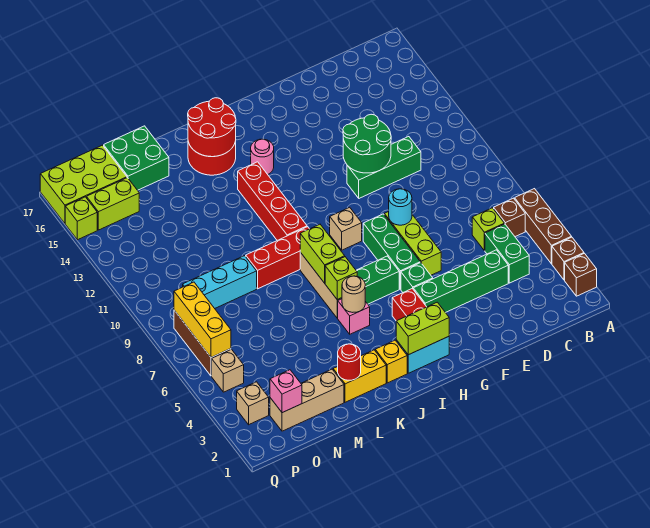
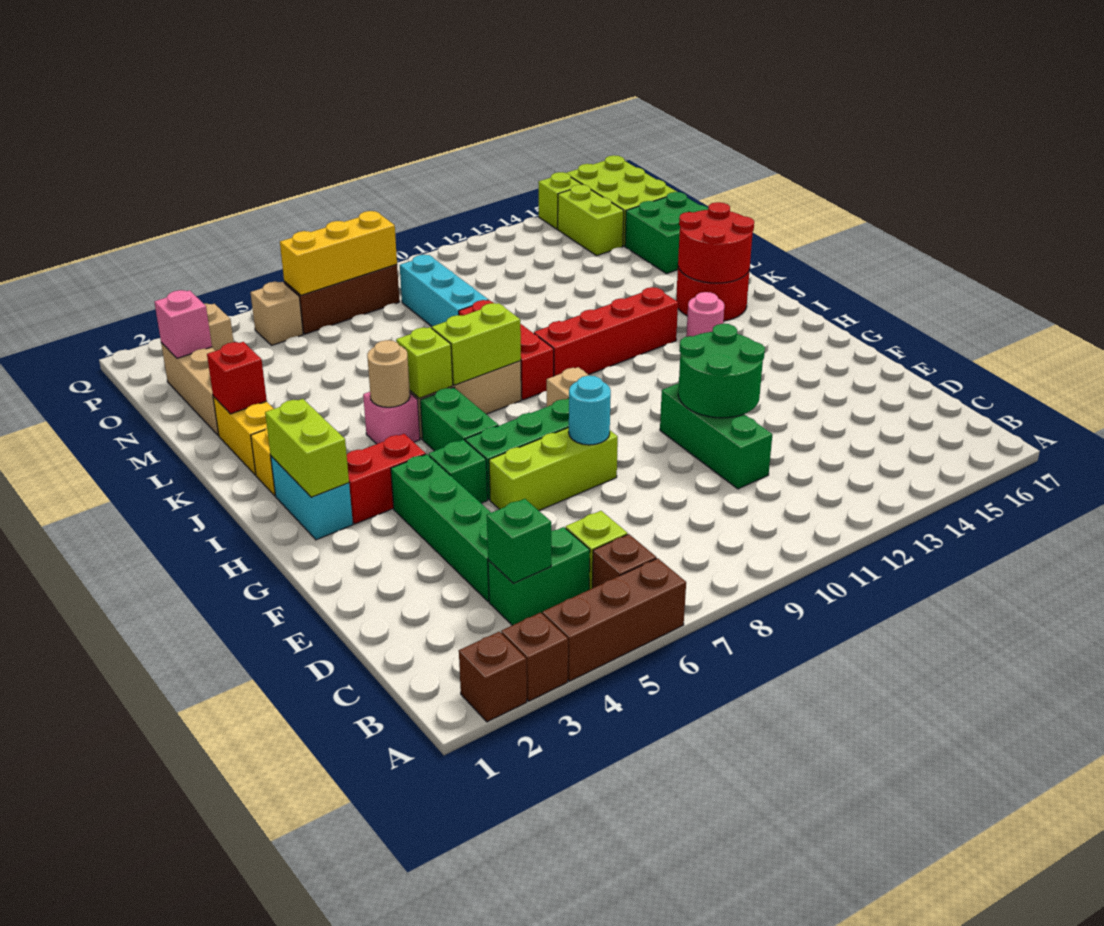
none -> green 1x1 brick [487,499,551,584]
red 1x1 round brick [338,344,361,380] -> red 1x1 brick [207,342,267,414]

